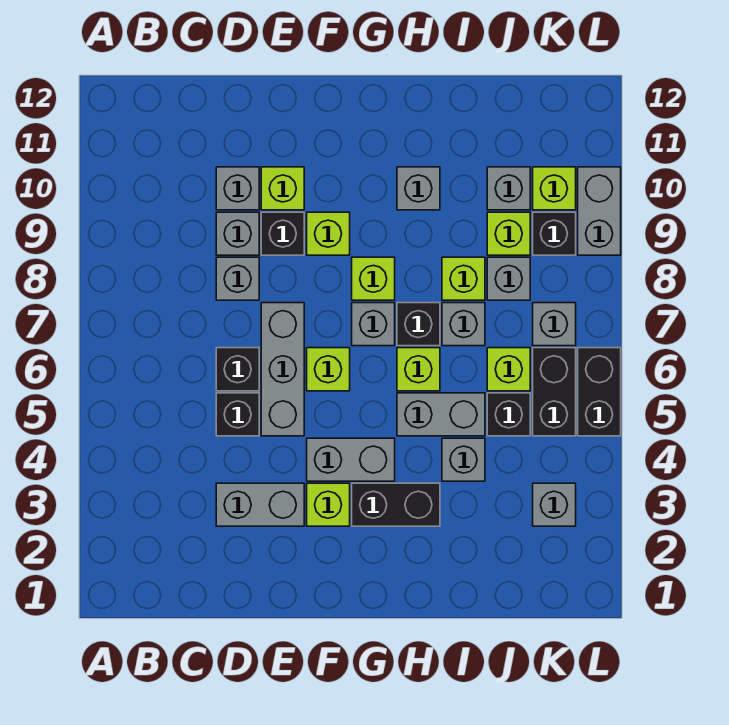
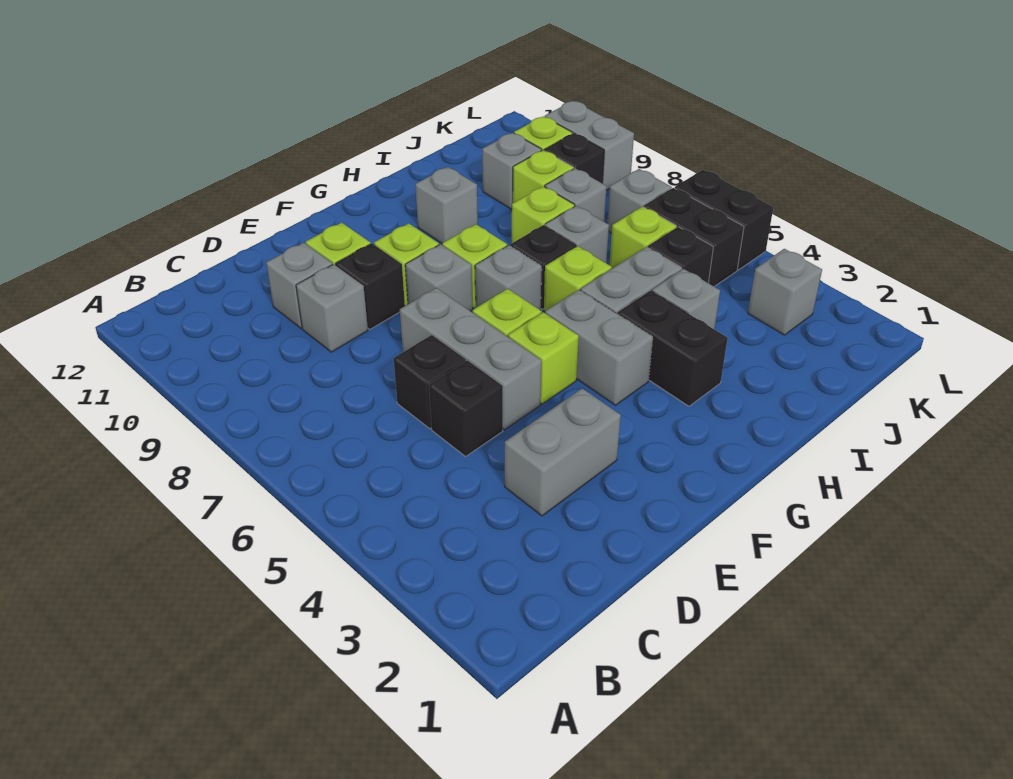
grey 1x1 brick [216,257,259,300] -> grey 1x1 brick moved to [405,244,473,311]
lime 1x1 brick [307,483,350,526] -> lime 1x1 brick moved to [508,312,579,404]
grey 1x2 brick [307,438,395,481] -> grey 1x2 brick turned to [545,290,653,405]
black 1x2 brick [352,483,440,526] -> black 1x2 brick turned to [618,291,728,406]

